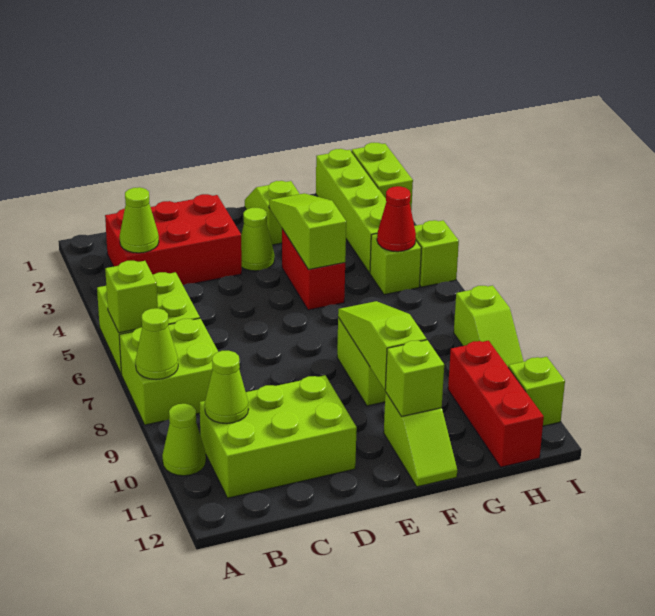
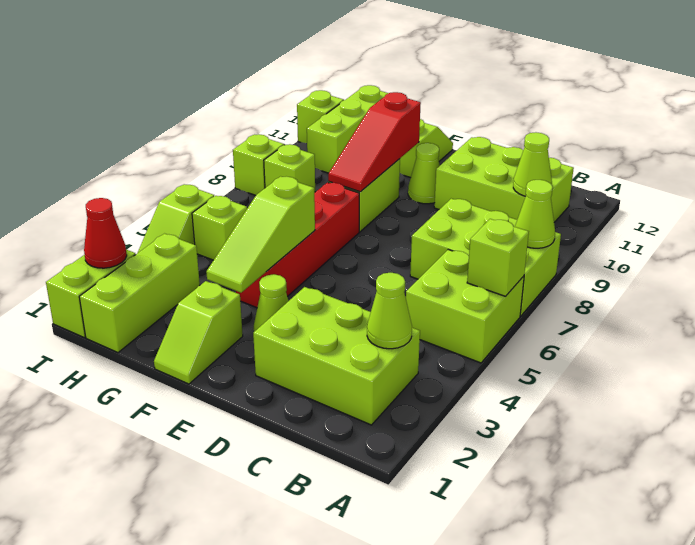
lime 2x2 brick [119,318,218,425] -> lime 2x3 brick [410,199,561,316]
lime 1x1 cone [162,404,206,476] -> lime 1x1 cone moved to [408,143,440,204]
red 2x3 brick [105,194,242,285] -> lime 2x3 brick [253,287,420,425]
red 1x2 brick [282,229,345,310] -> red 1x4 brick [236,183,359,308]
lime 1x3 slope [338,301,427,390] -> red 1x3 slope [328,92,421,192]
lime 1x1 brick [385,340,444,416] -> lime 1x1 brick moved to [264,144,315,193]
lime 1x4 brick [316,149,386,273] -> lime 1x3 brick [79,234,200,353]
red 1x1 cone [377,186,416,252] -> red 1x1 cone moved to [84,198,127,268]
red 1x3 brick [448,341,544,467] -> lime 1x3 brick [307,85,388,173]

